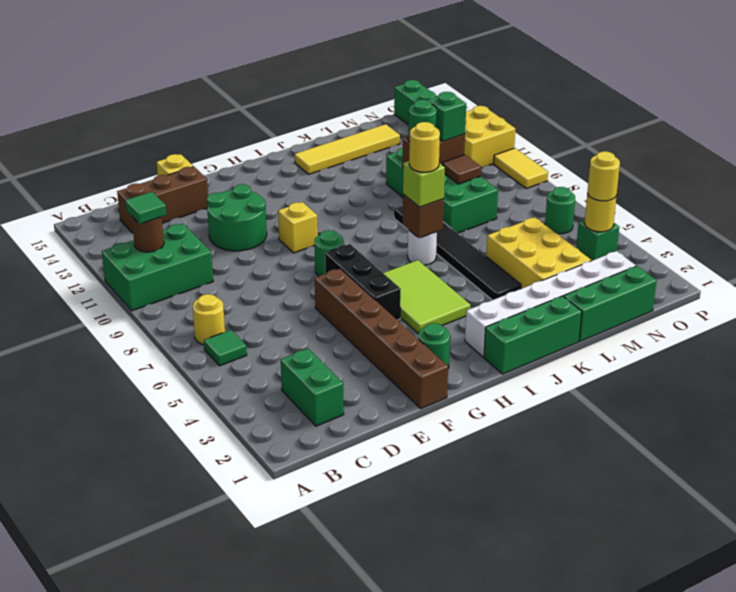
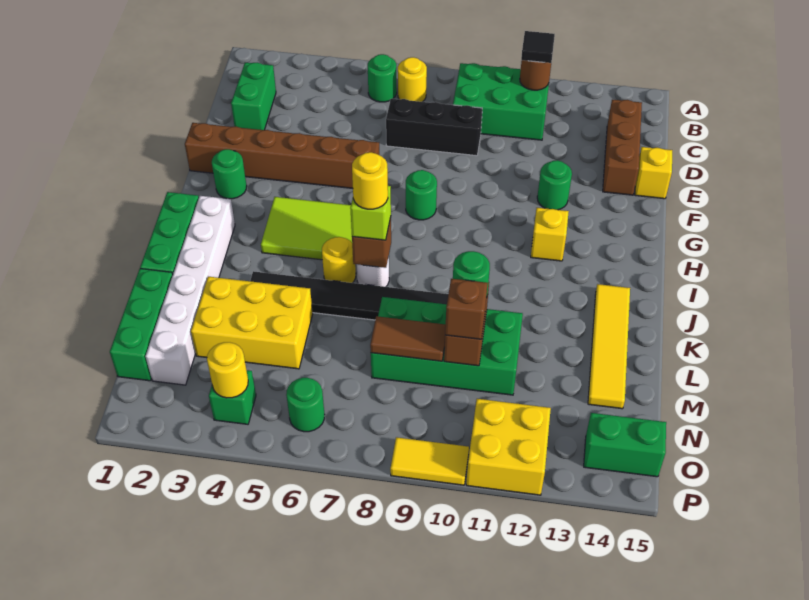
green 2x3 brick [102,224,213,311] -> green 2x3 brick turned to [453,63,549,140]
green 1x1 tile [204,330,247,366] -> green 1x1 round brick [368,54,397,102]
green 1x1 tile [125,192,166,224] -> black 1x1 tile [521,31,555,63]
green 1x2 brick [281,349,344,426] -> green 1x2 brick turned to [231,63,276,130]
green 2x2 round brick [207,184,267,251] -> green 1x1 round brick [537,160,572,210]
black 1x3 brick [325,244,401,320] -> black 1x3 brick moved to [386,99,482,156]
yellow 1x1 brick [278,202,318,253] -> yellow 1x1 brick moved to [531,208,569,261]
brown 1x1 tile [443,155,481,184] -> brown 1x2 tile [370,316,446,361]
green 1x1 brick [428,92,466,141] -> brown 1x1 brick [445,279,488,339]
yellow 1x1 round brick [587,151,620,201] -> yellow 1x1 round brick moved to [322,237,356,283]

